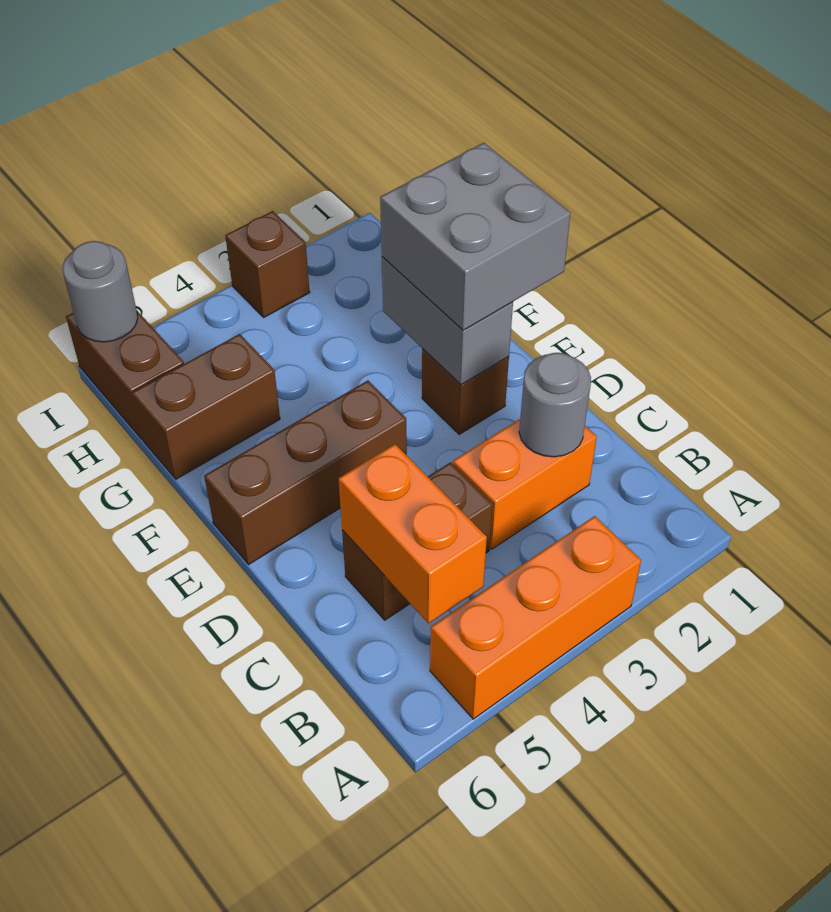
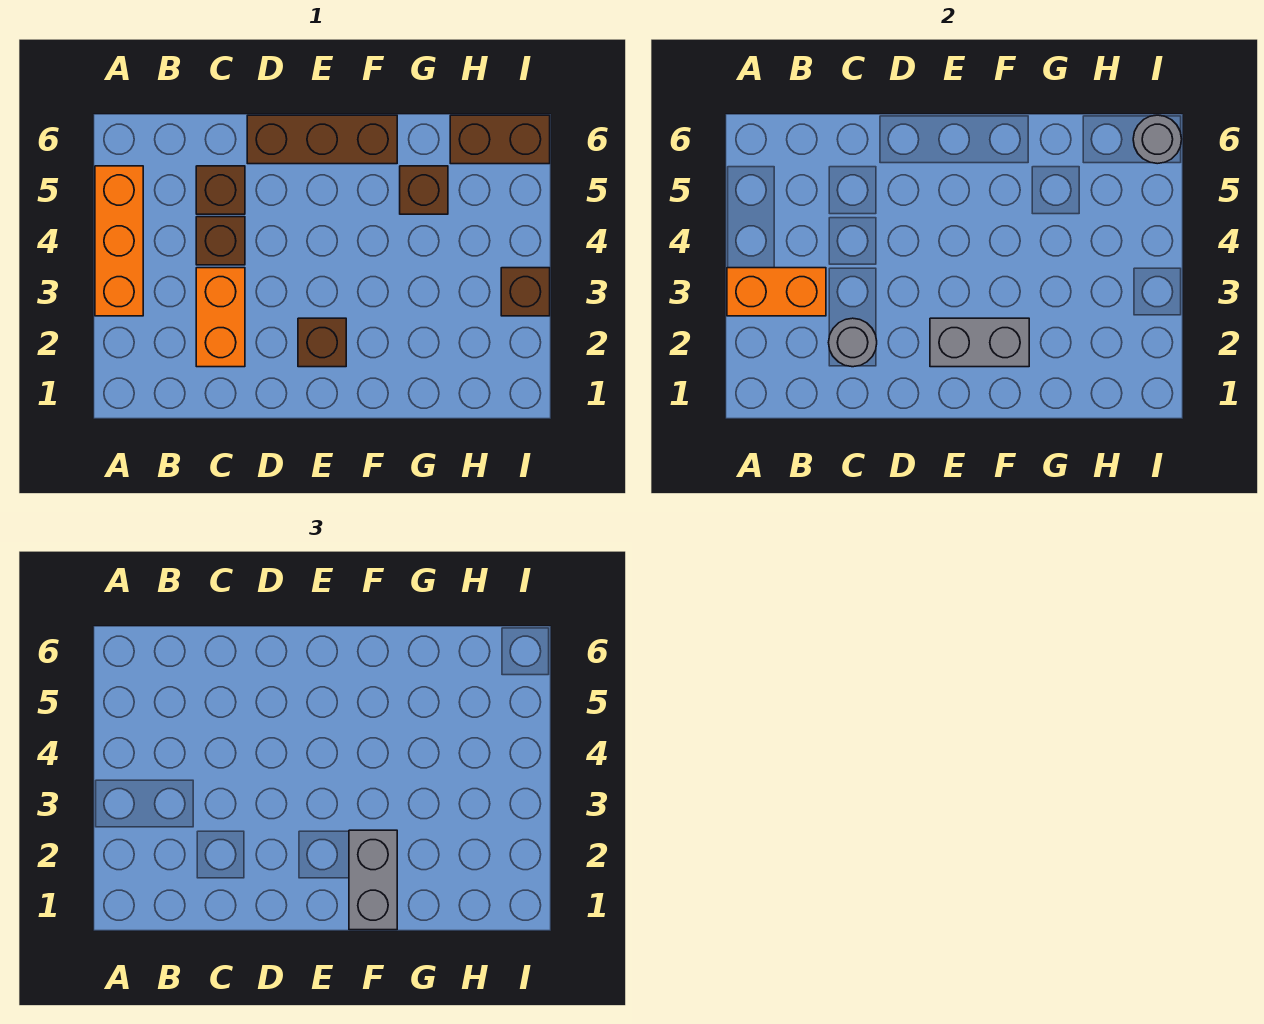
orange 1x2 brick [339,444,487,623] -> orange 1x2 brick moved to [727,268,826,316]
grey 2x2 brick [380,143,571,330] -> grey 1x2 brick [349,830,397,930]
brown 1x3 brick [204,381,407,565] -> brown 1x3 brick turned to [247,115,397,164]
brown 1x2 brick [132,334,280,479] -> brown 1x1 brick [400,166,448,214]

